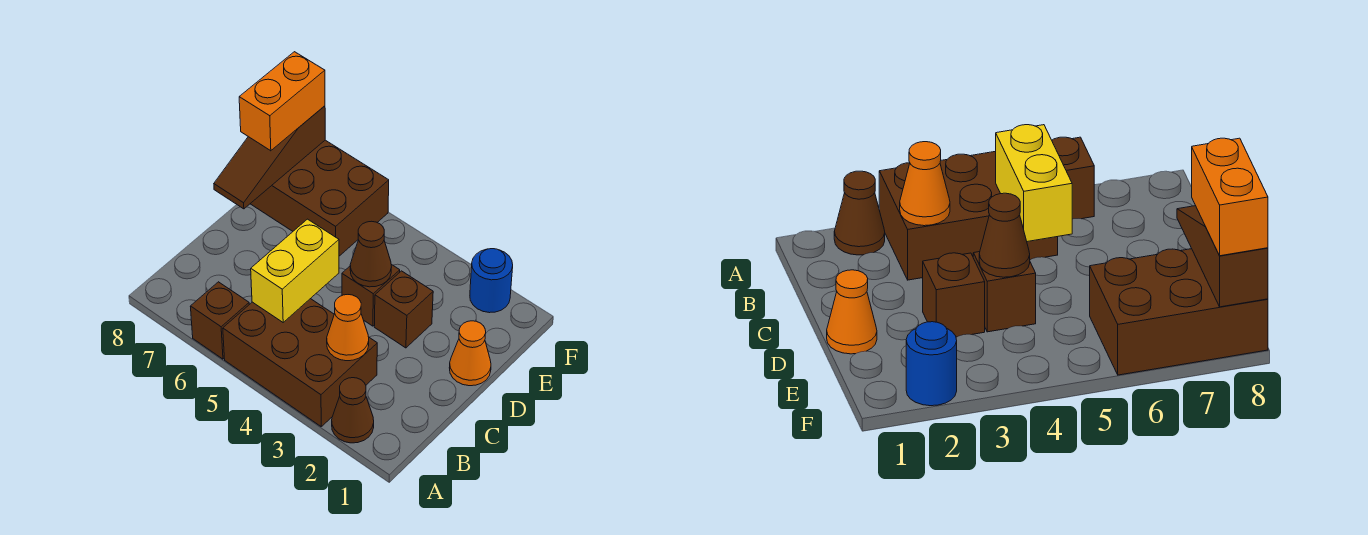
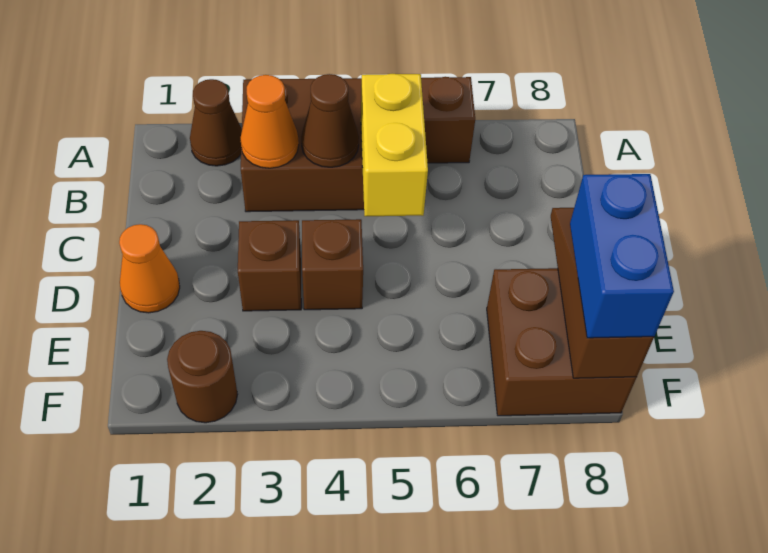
brown 1x1 cone [350,221,391,287] -> brown 1x1 cone moved to [301,74,359,167]
brown 2x3 brick [250,140,389,256] -> brown 2x2 brick [487,268,636,416]
orange 1x2 brick [239,52,325,151] -> blue 1x2 brick [570,174,674,338]
blue 1x1 round brick [470,249,513,313] -> brown 1x1 round brick [167,331,238,423]

